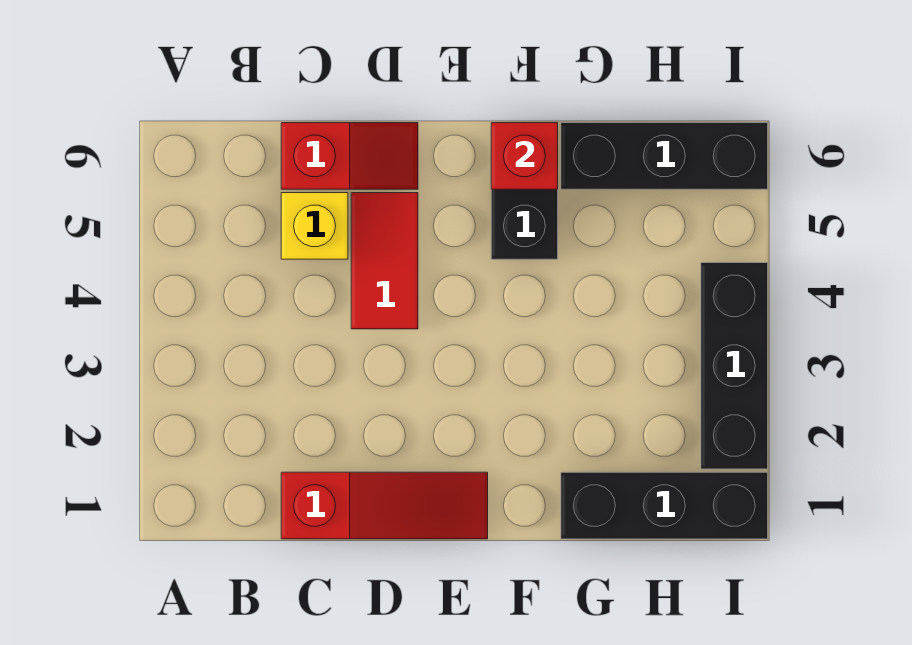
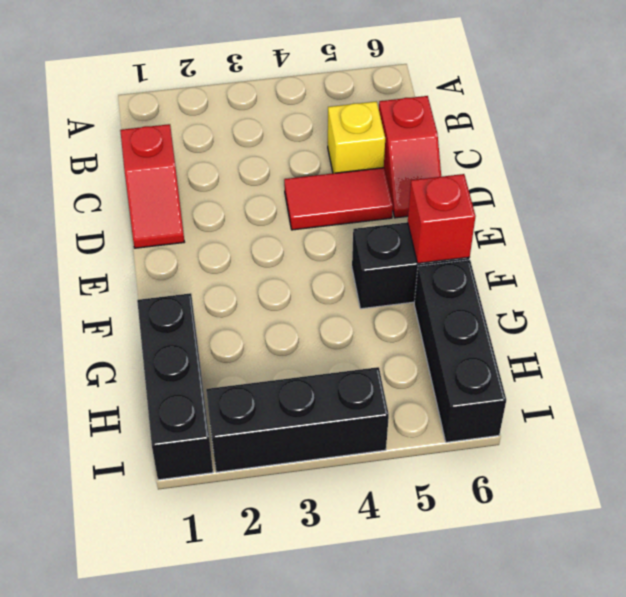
red 1x3 slope [281,472,488,539] -> red 1x2 slope [120,124,184,248]

